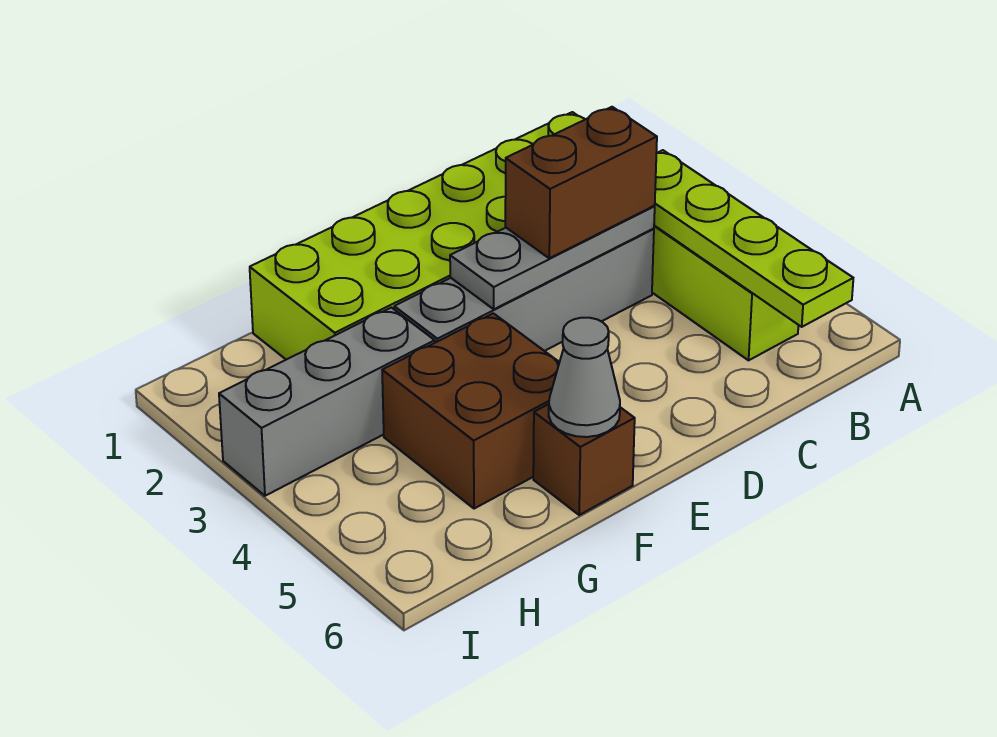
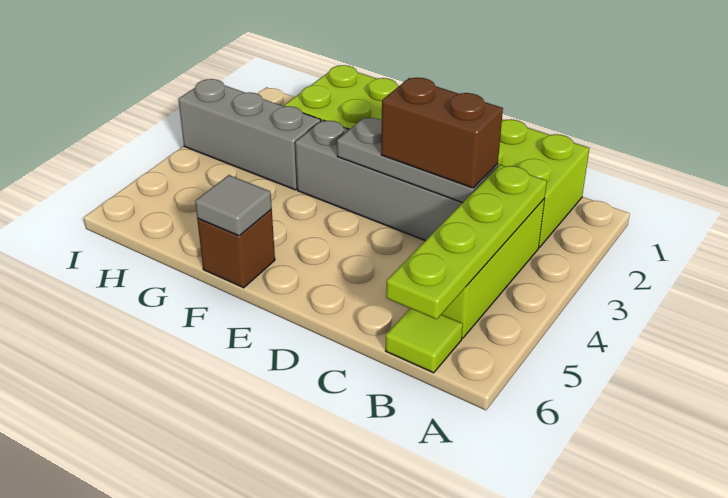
none -> lime 1x1 tile [386,309,463,373]
brown 2x2 brick [382,313,559,509] -> none
grey 1x1 cone [549,318,620,437] -> grey 1x1 tile [195,175,272,236]

